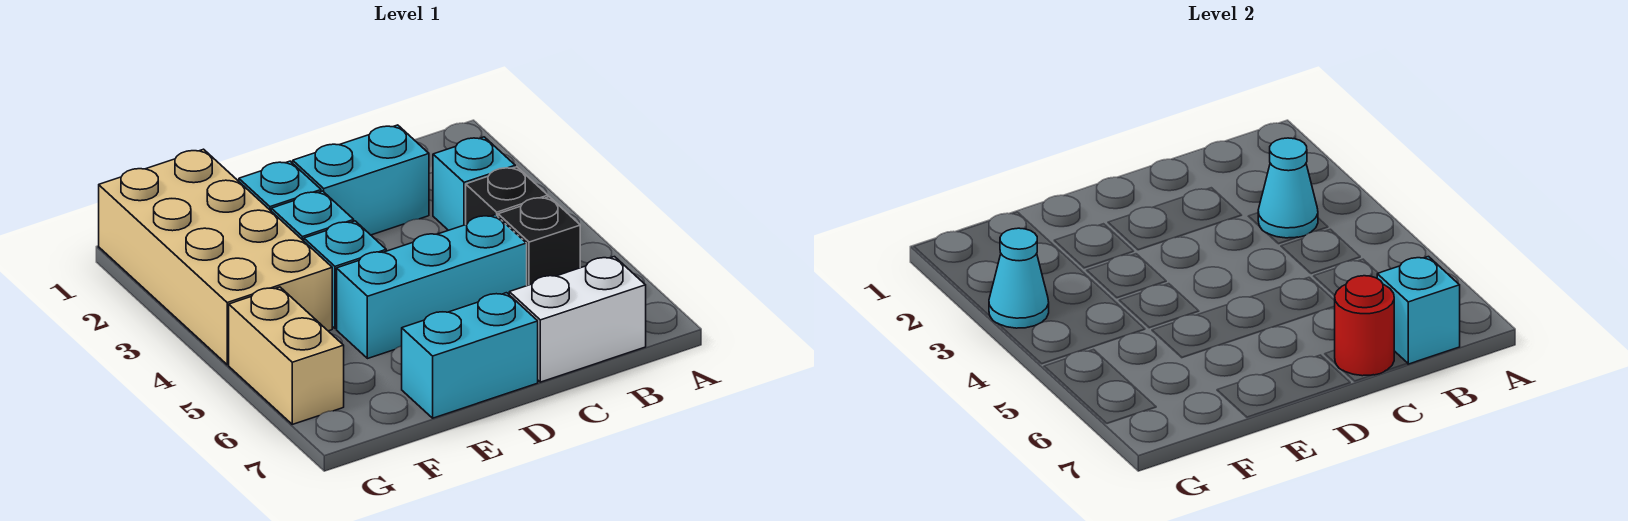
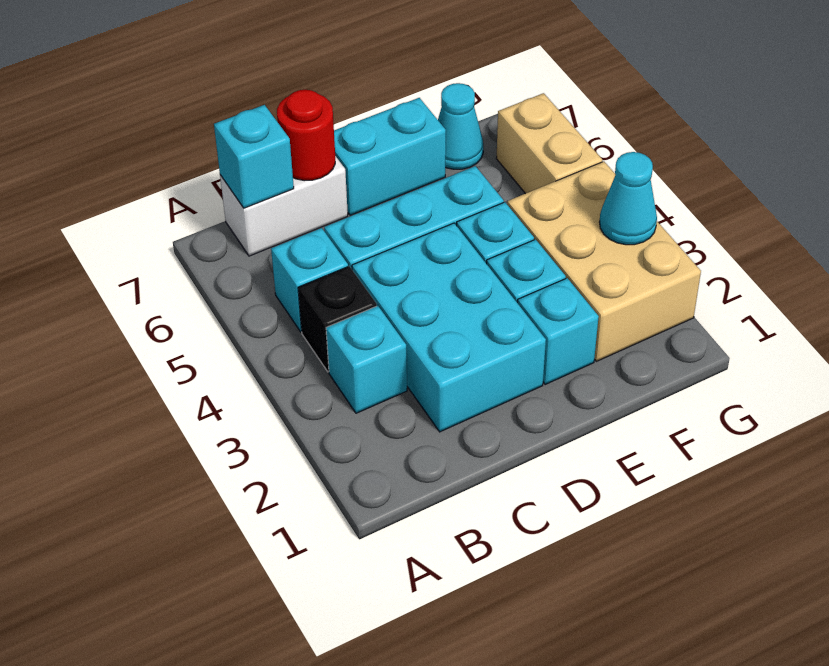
cyan 1x1 cone [1258,138,1318,238] -> cyan 1x1 cone moved to [438,83,483,169]
black 1x1 brick [498,197,580,286] -> cyan 1x1 brick [271,228,348,332]
cyan 1x2 brick [293,125,429,235] -> cyan 2x3 brick [352,223,546,432]
tan 2x4 brick [99,149,332,365] -> tan 2x3 brick [507,161,701,361]

